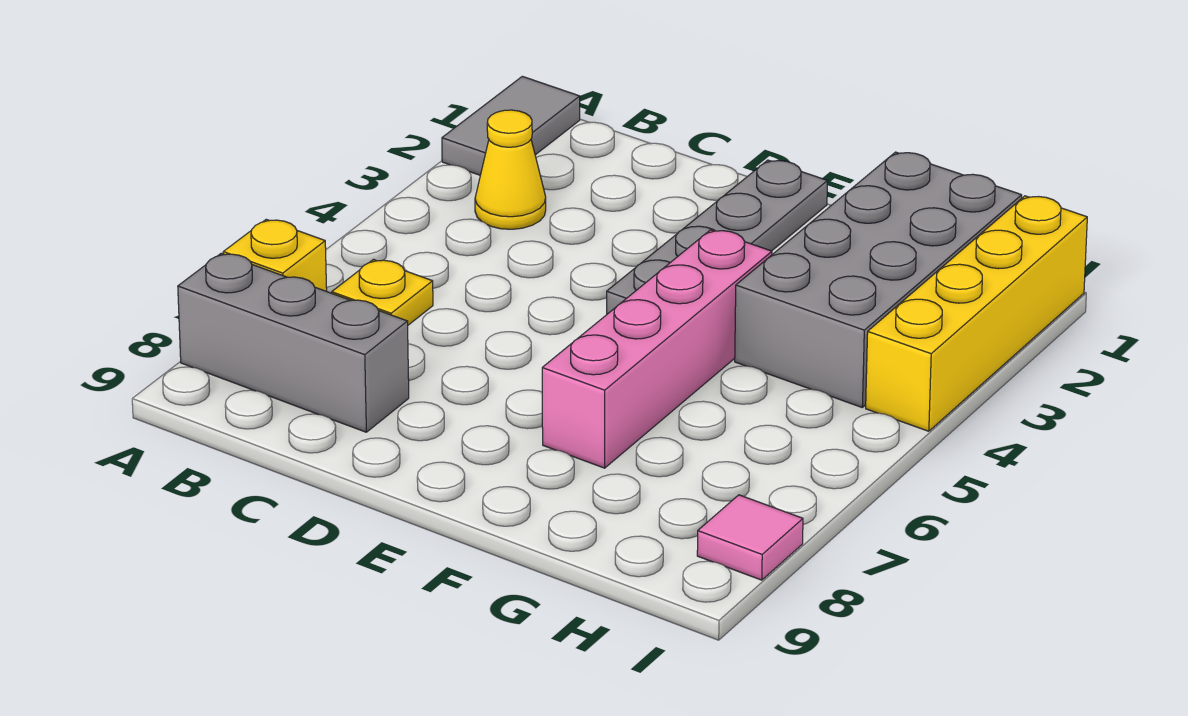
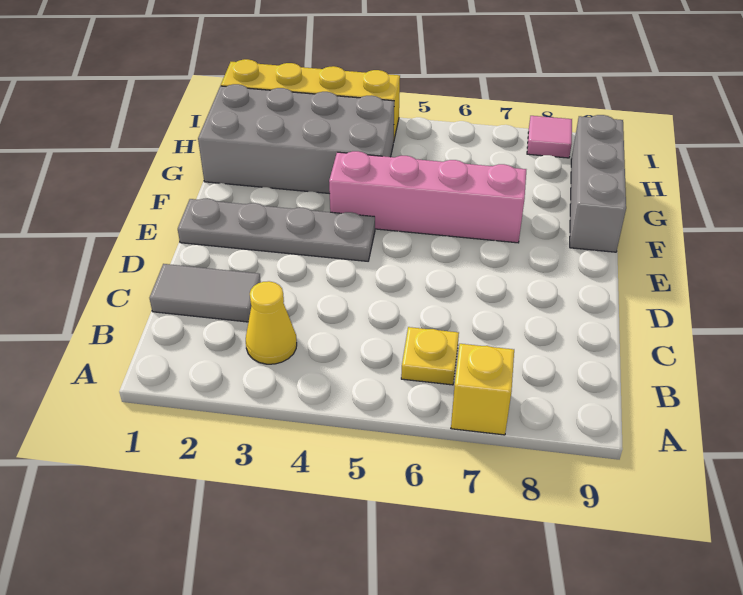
grey 1x2 tile [442,76,580,175] -> grey 1x2 tile moved to [149,264,261,322]
grey 1x3 brick [178,253,409,432] -> grey 1x3 brick moved to [570,115,626,252]

